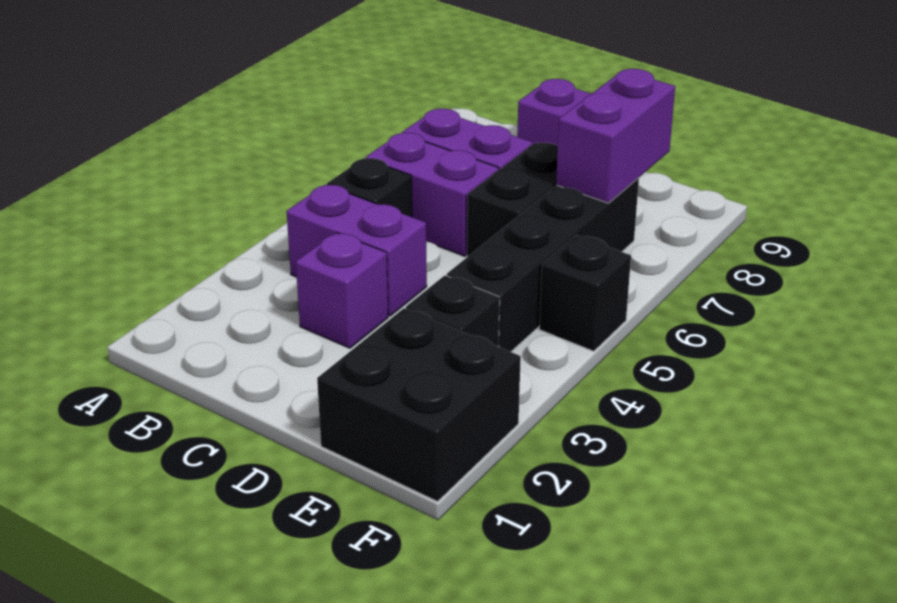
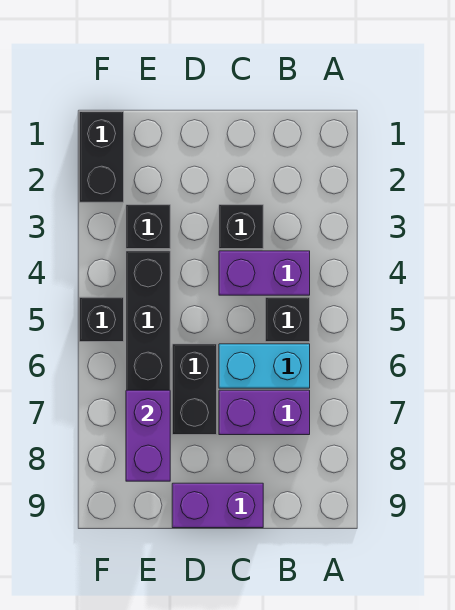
purple 1x2 brick [366,133,499,256] -> cyan 1x2 brick [219,344,310,388]
purple 1x1 brick [296,233,388,348] -> black 1x1 brick [219,205,263,249]
black 2x2 brick [317,308,521,502] -> black 1x2 brick [79,112,124,202]

